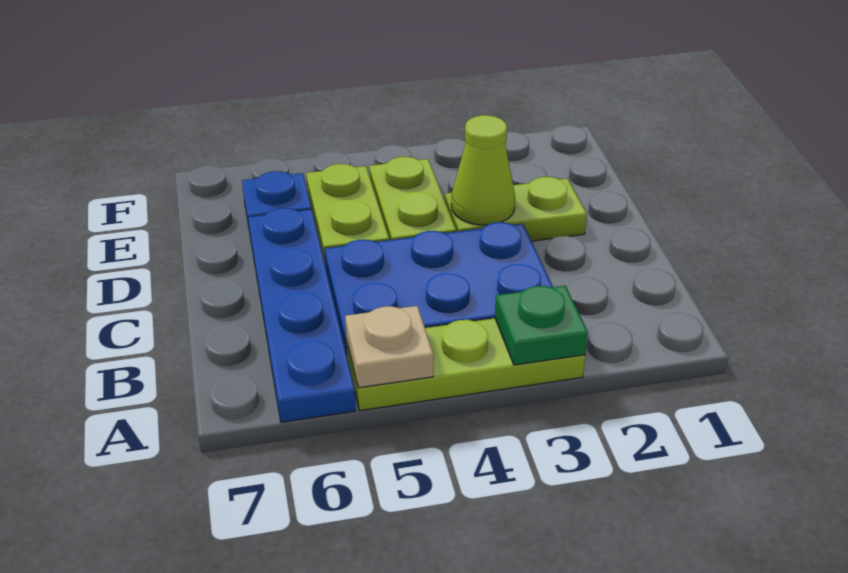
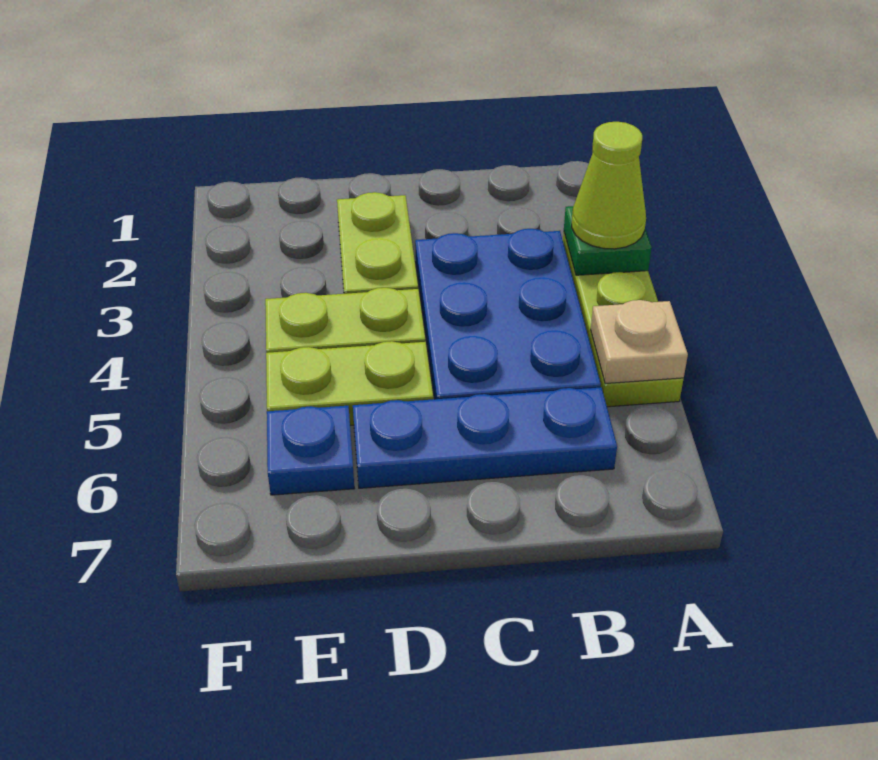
blue 1x4 plate [248,208,356,422] -> blue 1x3 plate [353,388,617,488]
lime 1x1 cone [451,115,515,225] -> lime 1x1 cone moved to [572,122,646,249]

